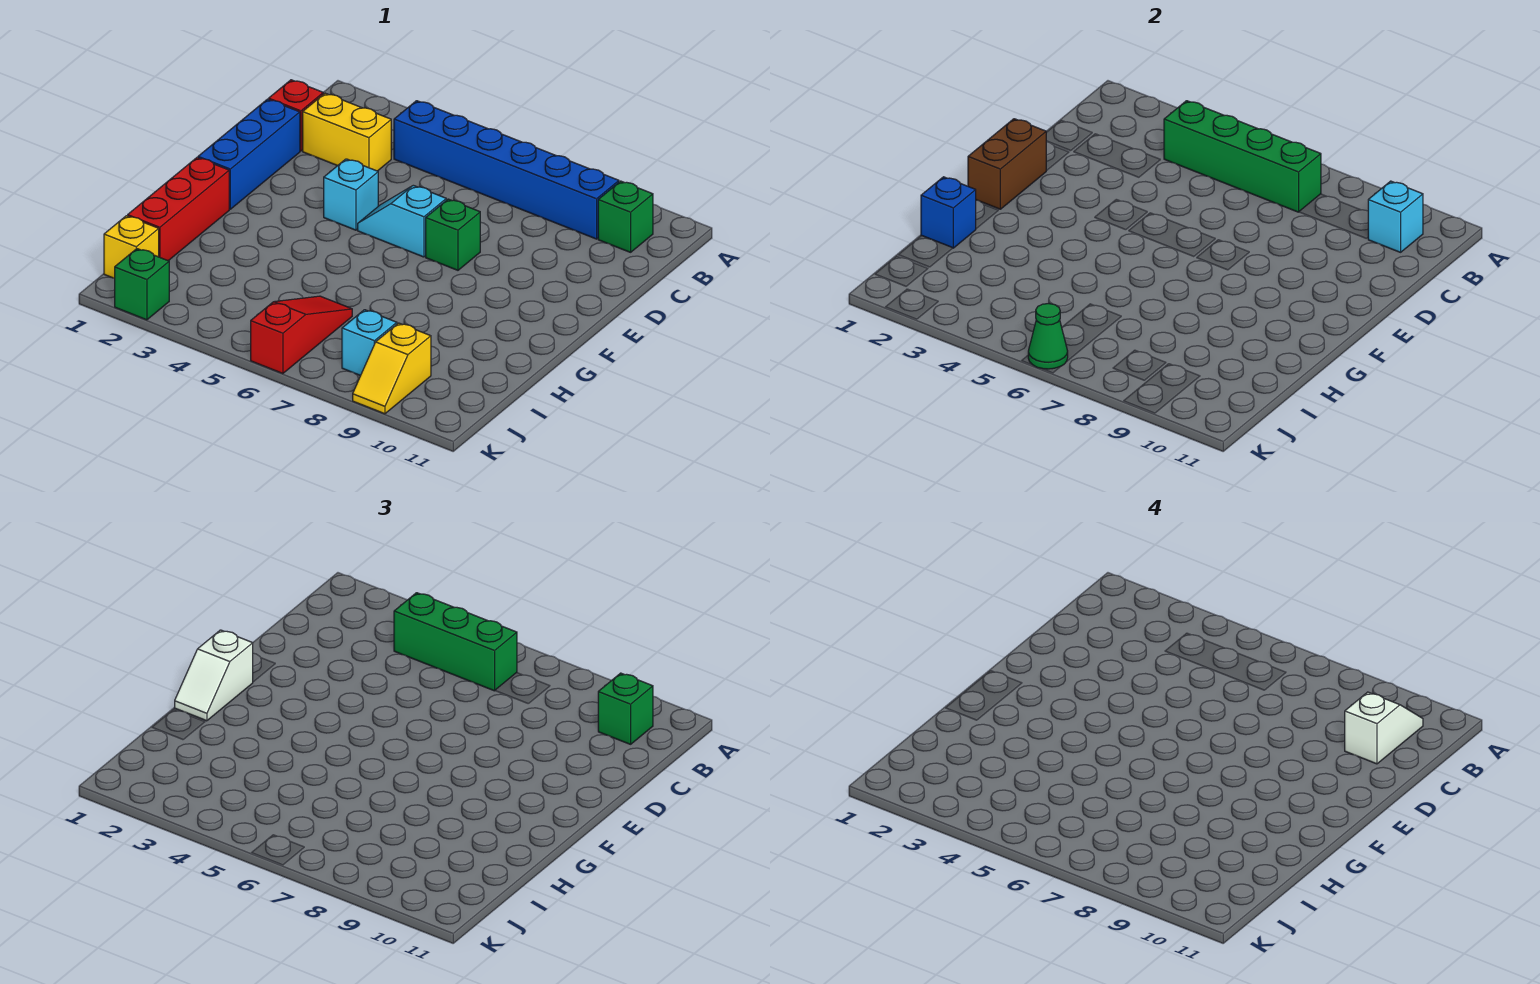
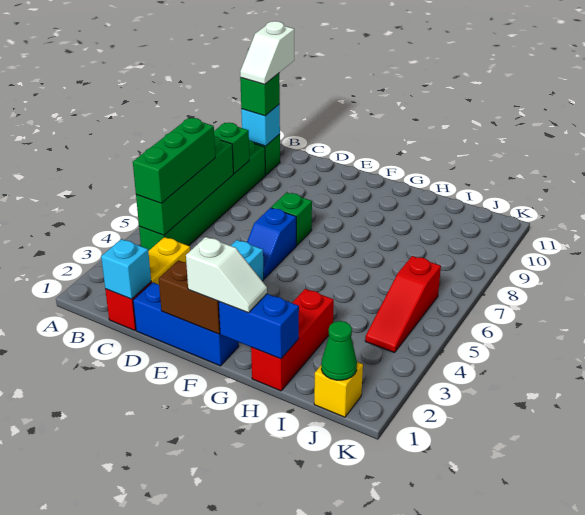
blue 1x6 brick [394,101,619,239] -> green 1x6 brick [139,140,265,251]
white 1x2 slope [1345,692,1423,764] -> white 1x2 slope turned to [240,21,294,84]
cyan 1x2 slope [358,185,446,257] -> blue 1x2 slope [247,208,296,279]
red 1x3 brick [128,158,229,261] -> red 1x3 brick turned to [251,289,334,391]
blue 1x1 brick [921,177,976,248] -> blue 1x2 brick [219,294,299,359]
red 1x3 slope [251,296,352,374] -> red 1x3 slope turned to [365,256,441,353]
cyan 1x1 brick [342,310,397,376] -> cyan 1x1 brick moved to [101,239,151,299]
yellow 1x2 slope [353,323,431,414] -> none
green 1x1 brick [115,249,169,320] -> green 1x1 brick moved to [214,123,249,174]
green 1x1 cone [1028,304,1068,369] -> green 1x1 cone moved to [321,321,357,380]

